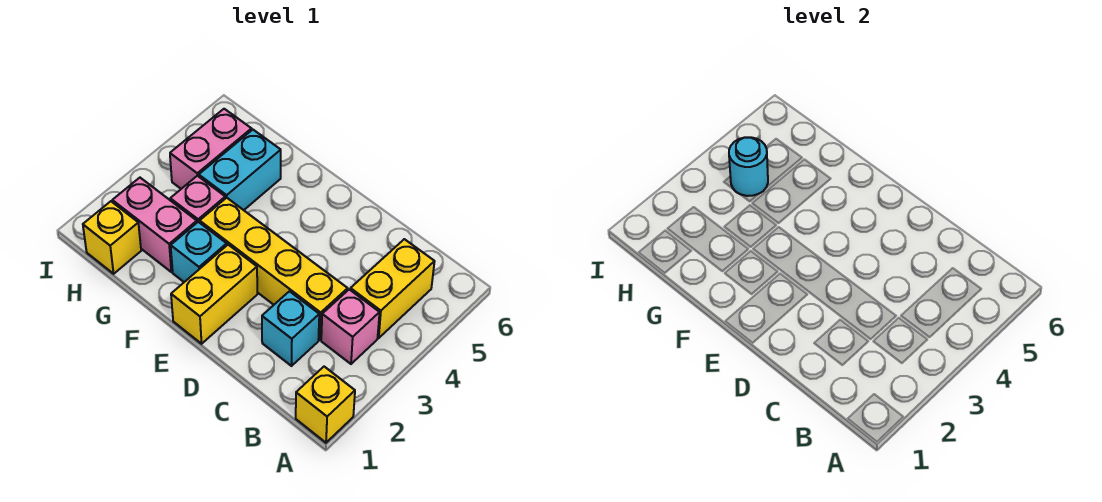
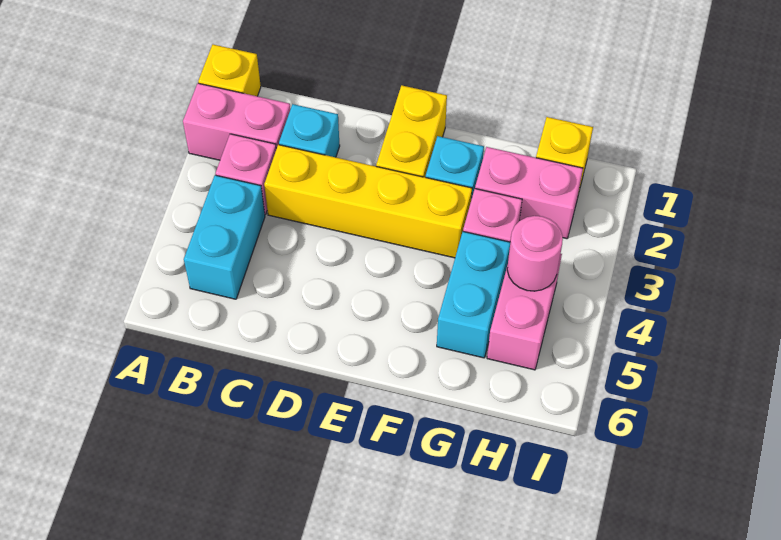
none -> pink 1x2 brick [183,83,291,160]
yellow 1x2 brick [350,239,435,338] -> cyan 1x2 brick [184,175,265,299]
cyan 1x1 round brick [729,137,768,196] -> pink 1x1 round brick [507,216,563,291]

